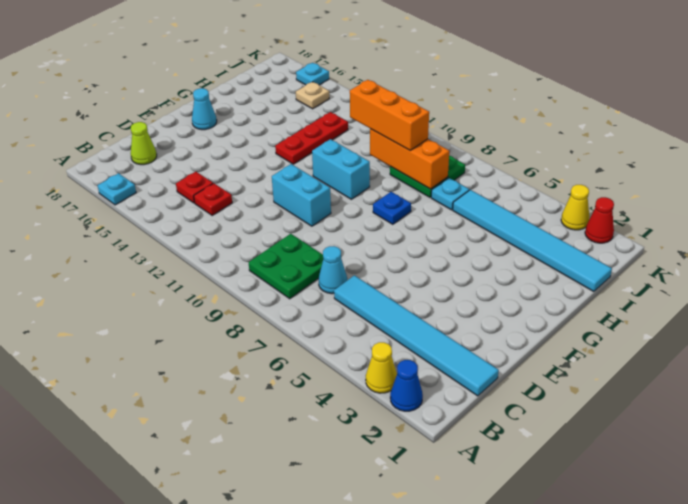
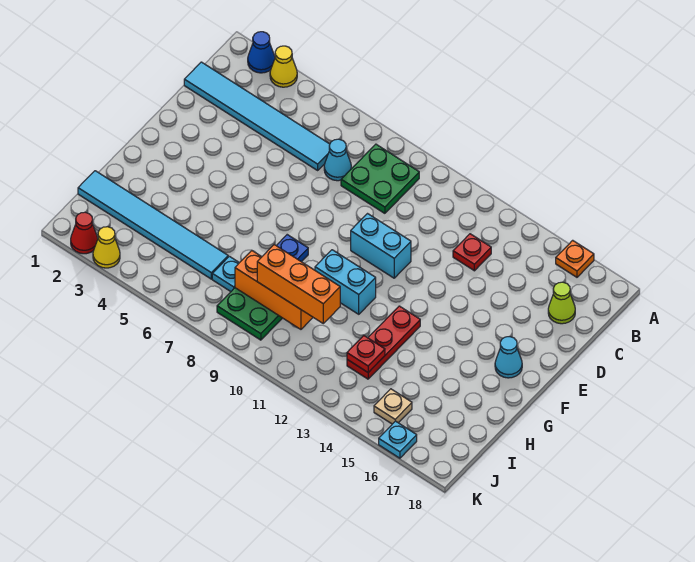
cyan 1x1 plate [98,173,136,205] -> orange 1x1 plate [556,240,594,277]
red 1x1 plate [176,172,213,203] -> red 1x1 plate moved to [347,336,385,372]

